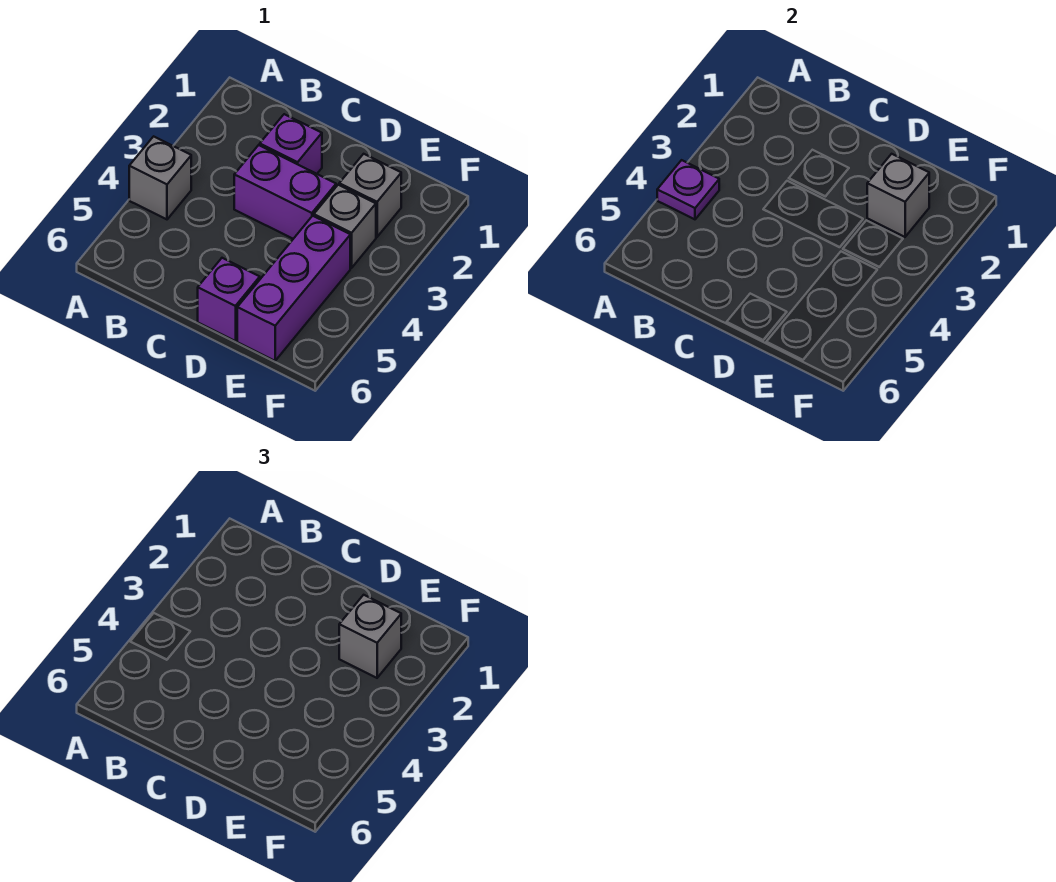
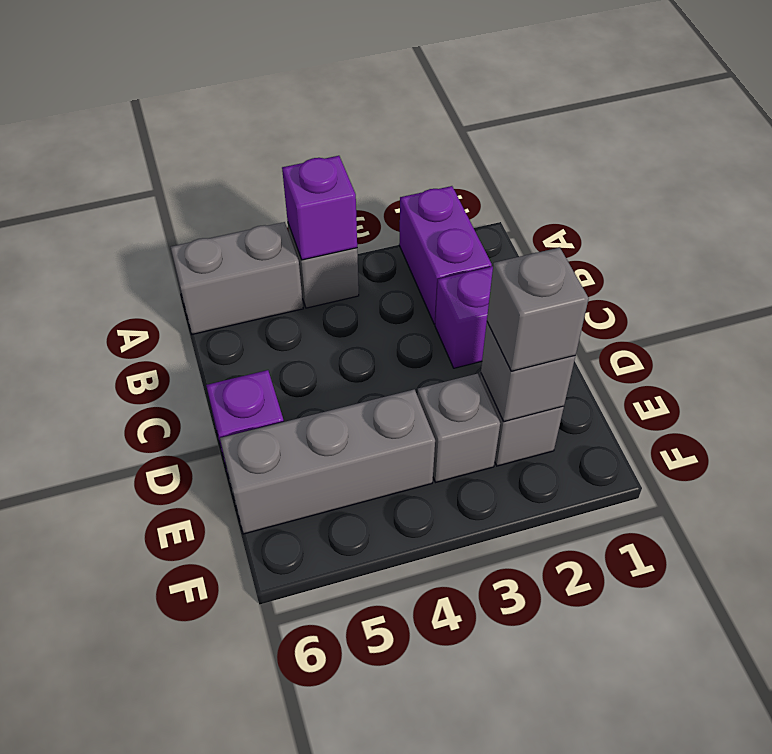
purple 1x1 plate [657,160,719,219] -> purple 1x1 brick [282,156,357,260]
none -> grey 1x2 brick [171,222,303,334]
purple 1x2 brick [234,145,336,239] -> purple 1x2 brick moved to [399,186,492,324]
purple 1x3 brick [237,216,350,361] -> grey 1x3 brick [220,389,435,534]

